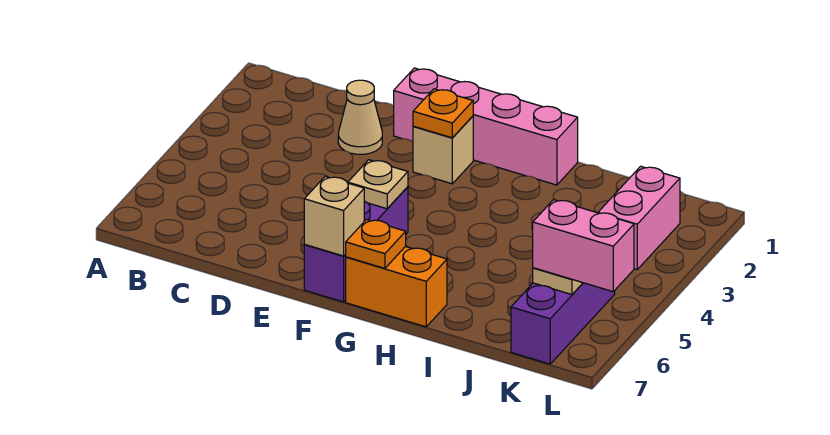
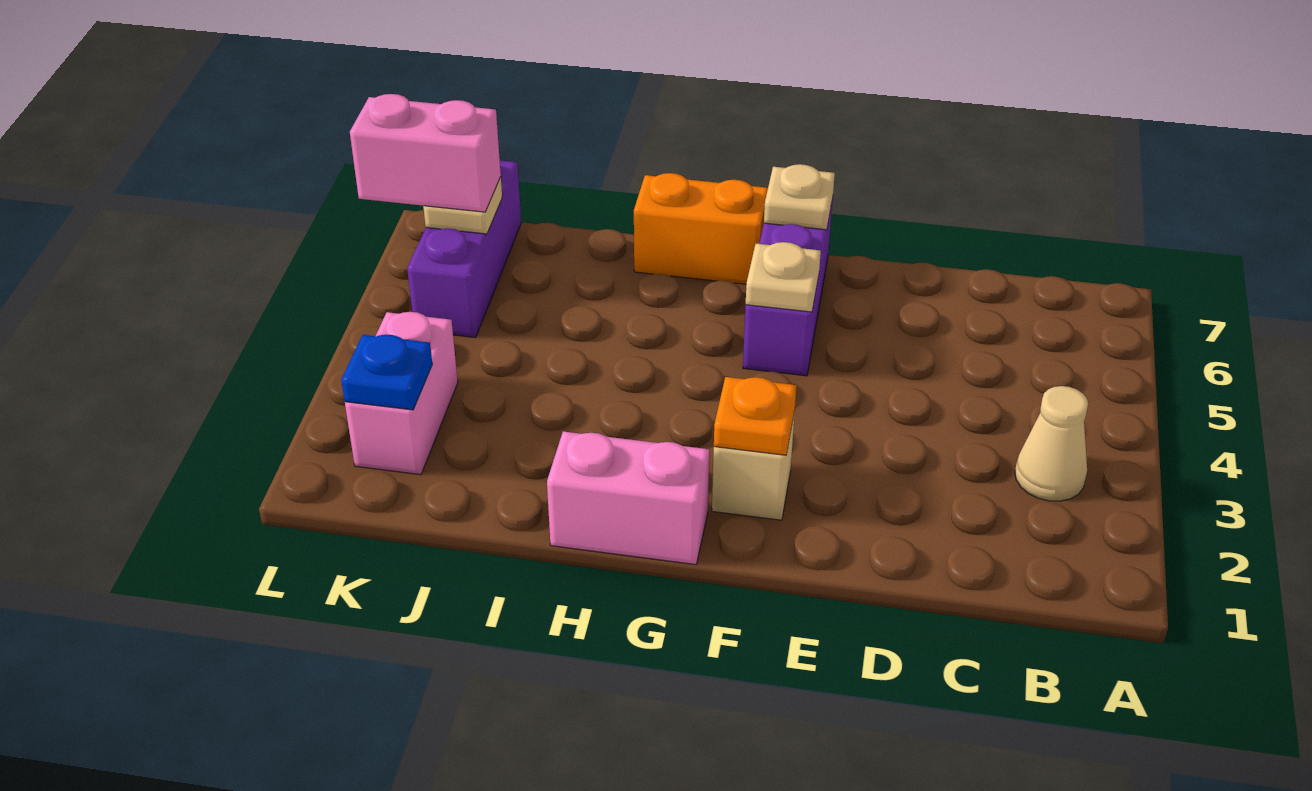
tan 1x1 cone [338,80,382,154] -> tan 1x1 cone moved to [1015,386,1088,501]
pink 1x4 brick [394,68,578,185] -> pink 1x2 brick [547,431,709,565]
tan 1x1 brick [304,176,364,256] -> tan 1x1 plate [764,164,835,230]
orange 1x1 plate [345,220,406,268] -> none
none -> blue 1x1 plate [341,335,432,410]

